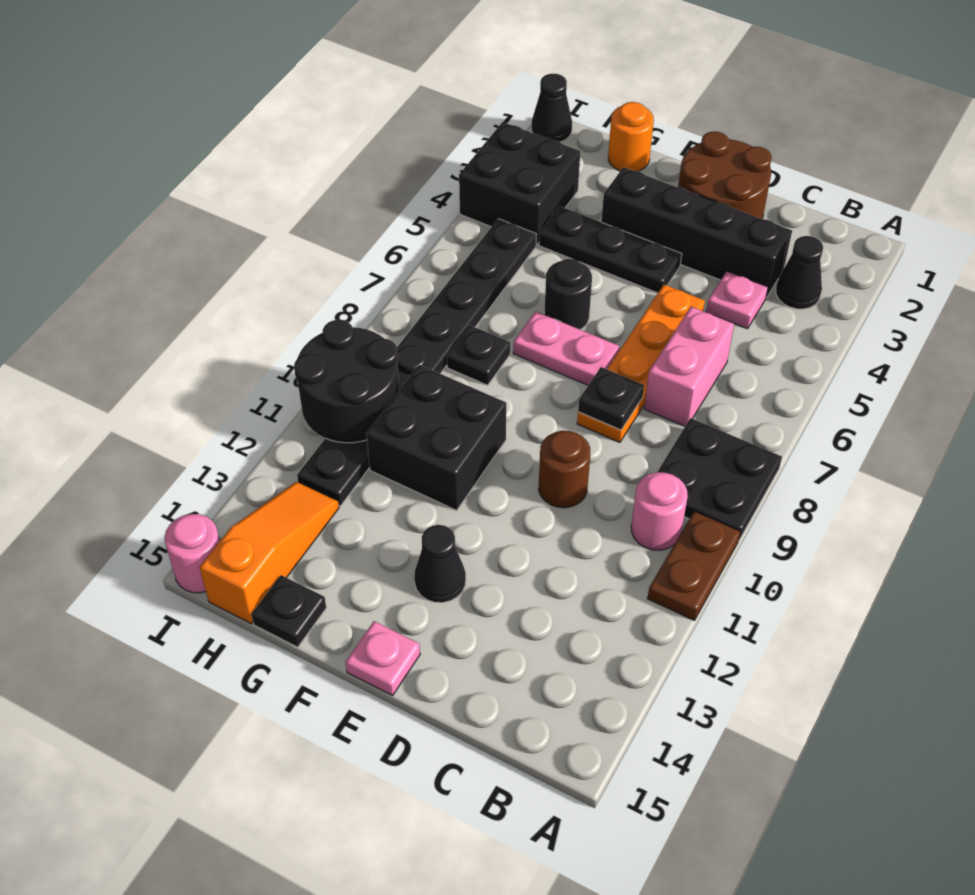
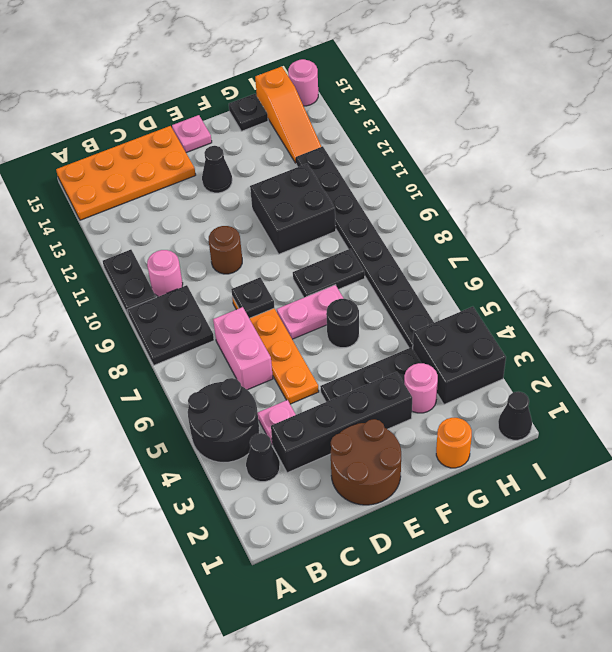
brown 1x2 plate [647,511,740,621] -> black 1x2 plate [103,250,156,314]
none -> orange 2x4 plate [56,126,196,220]
none -> pink 1x1 round brick [404,363,438,413]
black 1x1 plate [447,325,510,385] -> black 1x2 plate [293,249,365,297]
black 2x2 round brick [294,320,399,443] -> black 2x2 round brick moved to [188,378,259,463]

